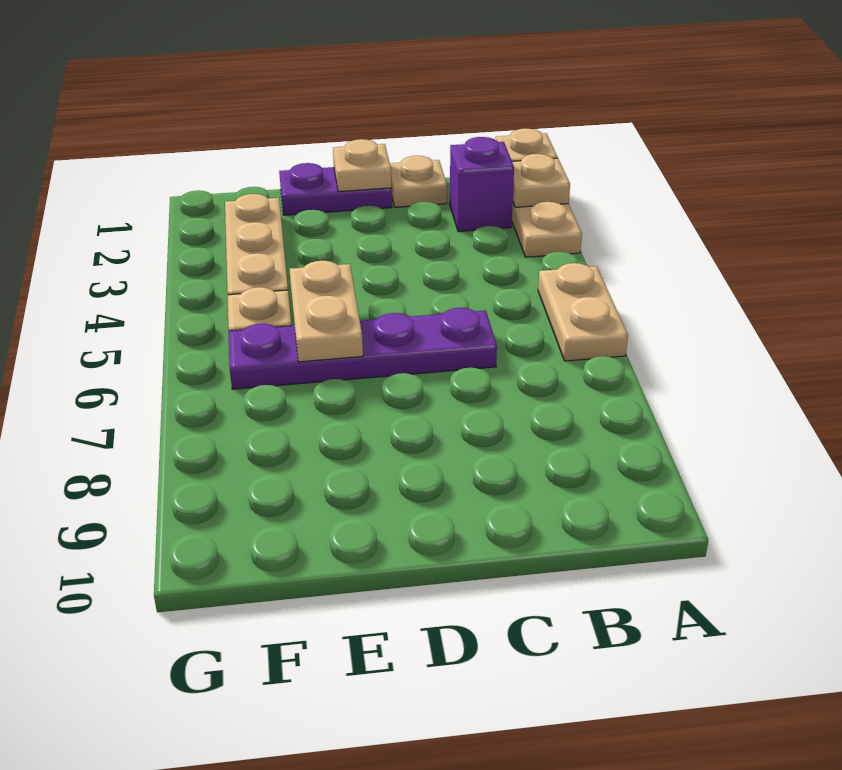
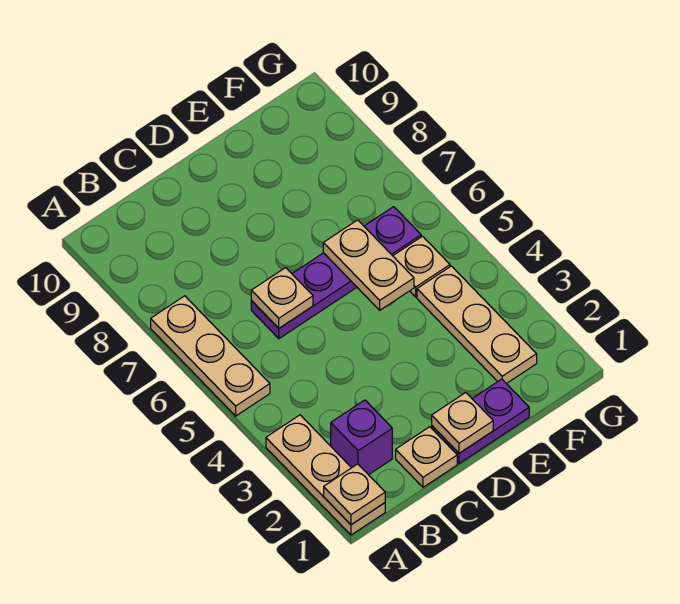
tan 1x1 plate [512,154,570,207] -> tan 1x1 plate moved to [251,268,313,328]
tan 1x2 plate [538,263,628,361] -> tan 1x3 plate [151,296,270,416]

